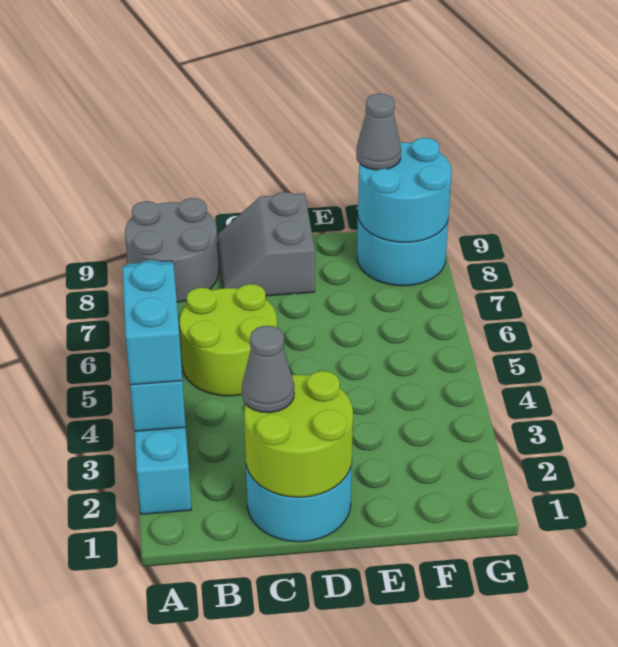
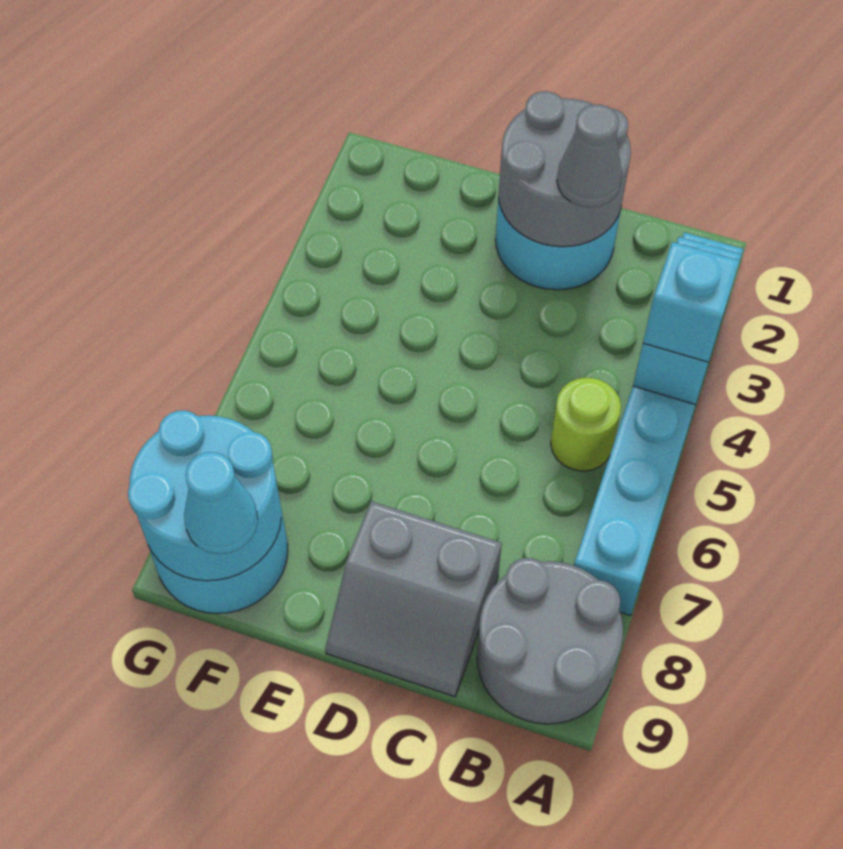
cyan 1x2 brick [122,262,182,385] -> cyan 1x1 brick [643,242,740,362]
lime 2x2 round brick [180,284,277,396] -> lime 1x1 round brick [551,377,621,471]
lime 2x2 round brick [244,371,353,497] -> grey 2x2 round brick [499,91,631,247]
grey 2x2 slope [217,192,315,296] -> grey 2x2 slope turned to [325,501,502,697]
grey 1x1 cone [356,94,401,170] -> cyan 1x1 cone [184,452,258,554]

